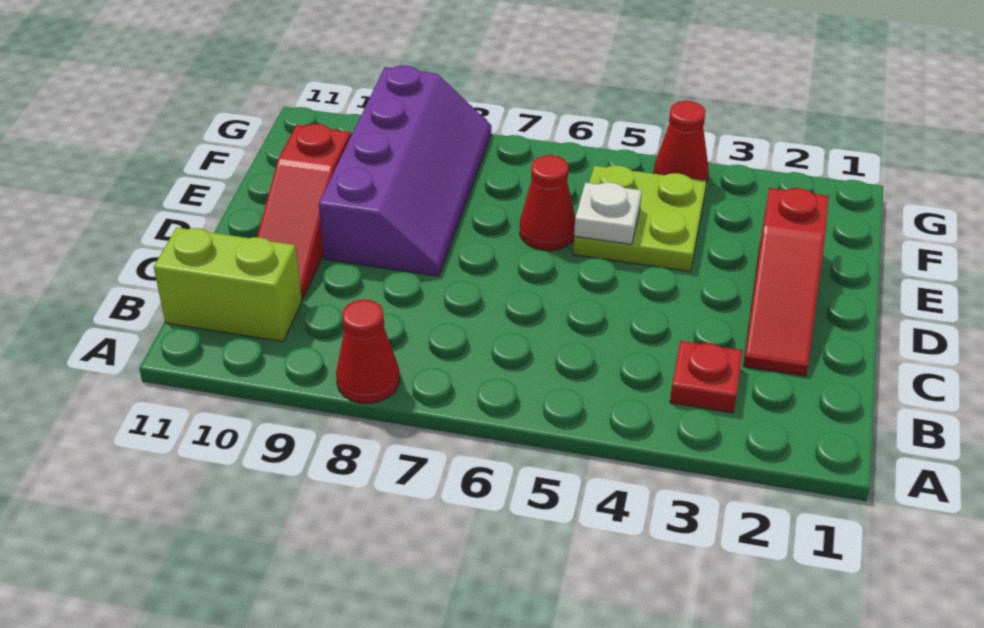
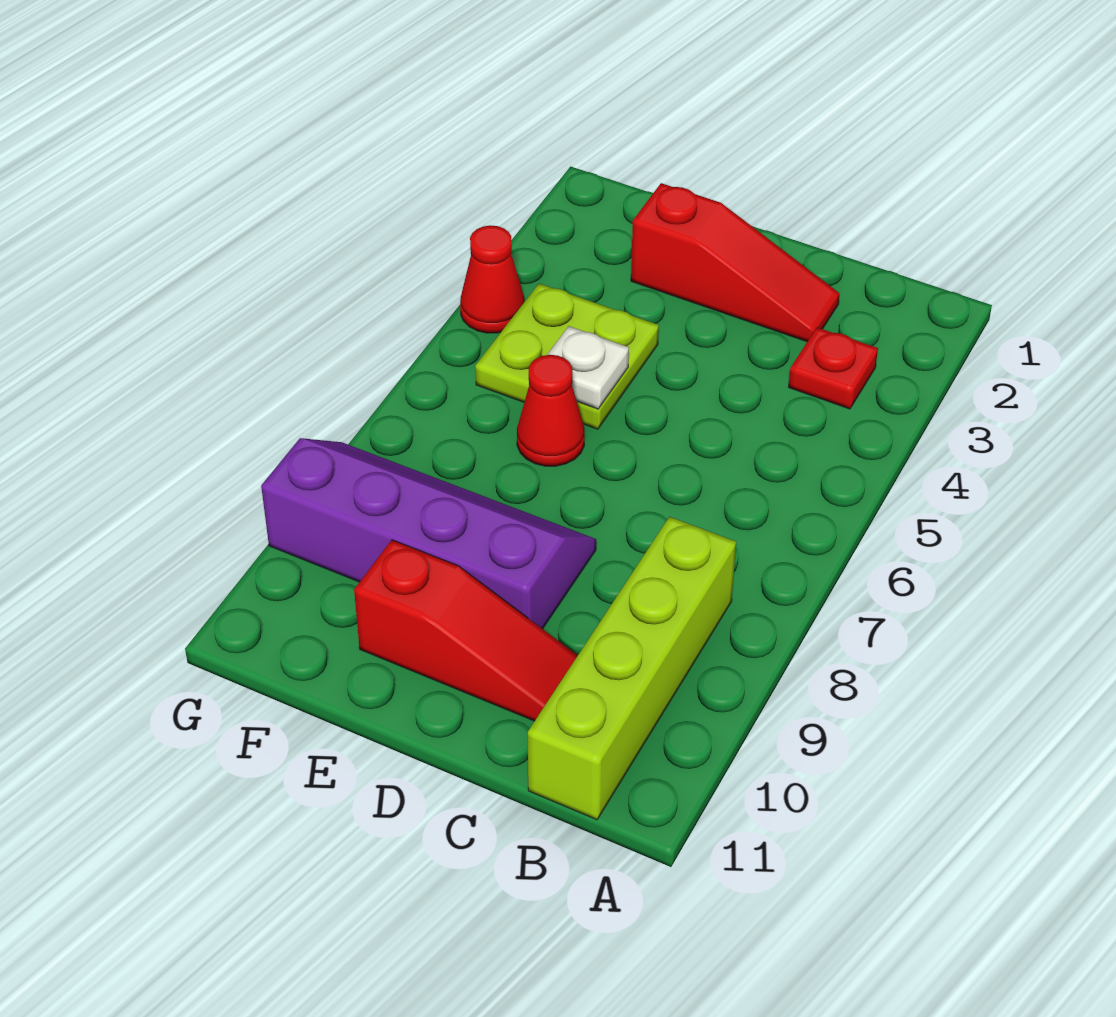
red 1x1 cone [336,300,400,403] -> none
lime 1x2 brick [154,228,302,342] -> lime 1x4 brick [528,517,736,820]

